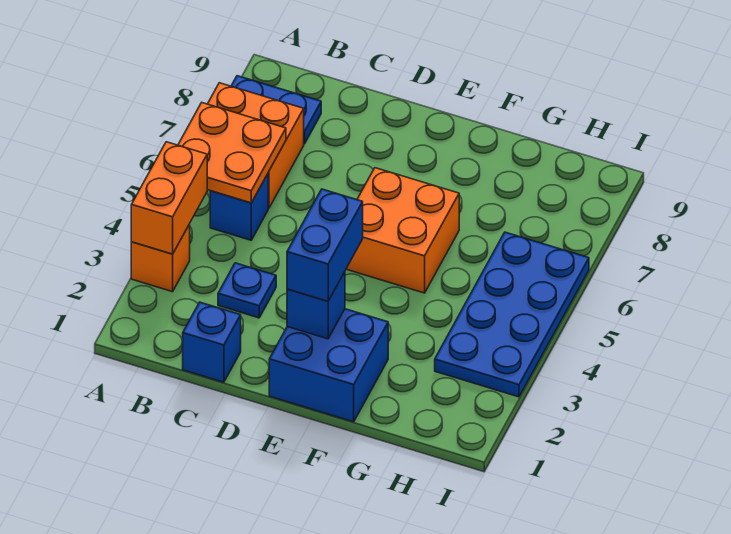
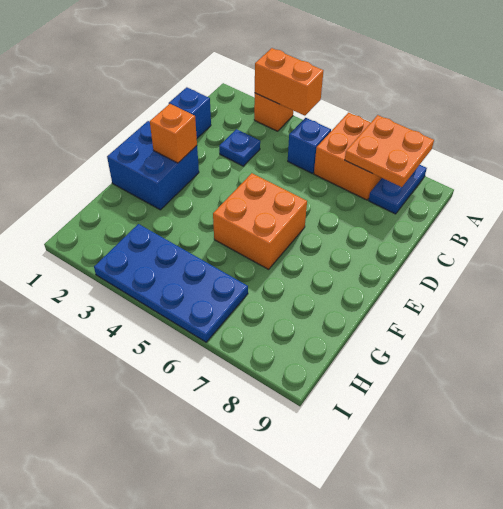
orange 2x2 plate [178,103,286,203] -> orange 2x2 plate moved to [345,115,434,187]
blue 1x1 brick [287,272,345,339] -> orange 1x1 brick [150,104,197,163]
blue 1x2 brick [287,189,363,301] -> none

